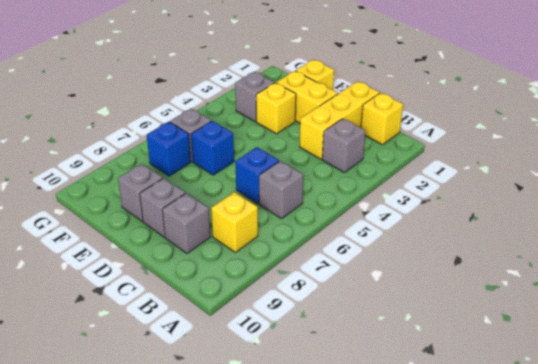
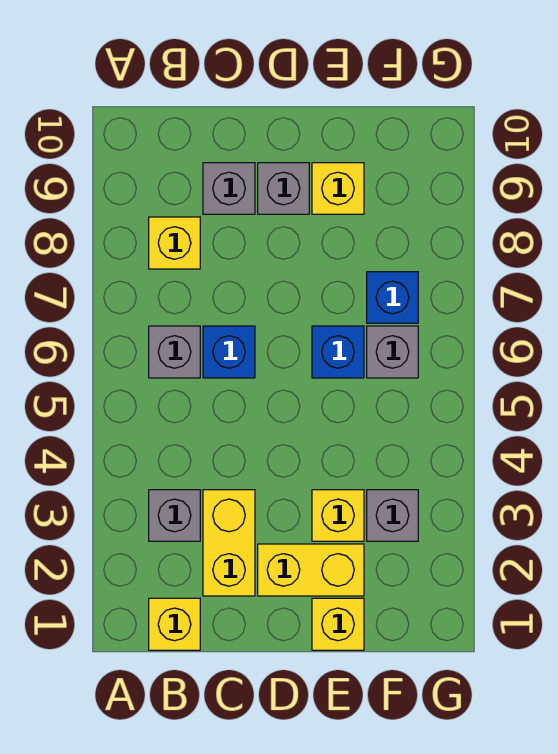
yellow 1x3 brick [300,81,379,159] -> yellow 1x2 brick [203,490,255,596]
grey 1x1 brick [118,164,163,221] -> yellow 1x1 brick [312,163,364,214]

